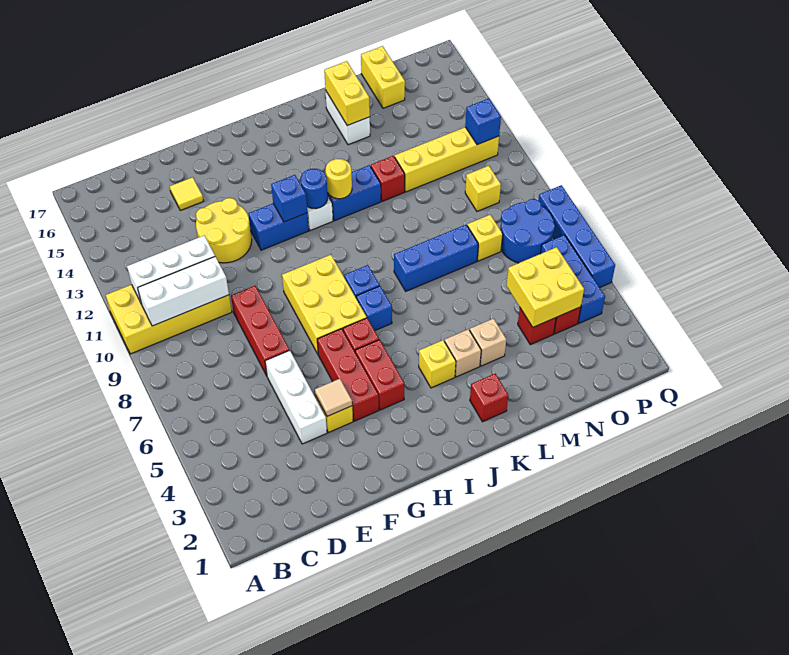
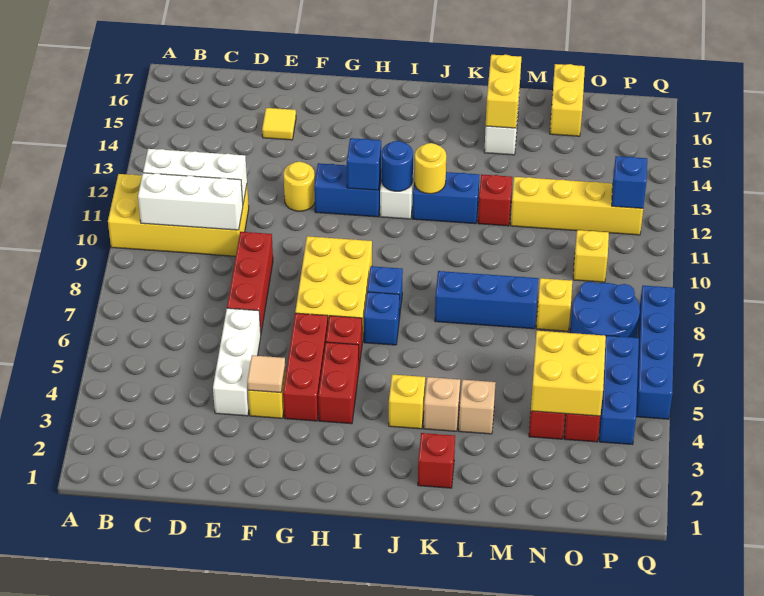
yellow 2x2 round brick [196,198,252,263] -> yellow 1x1 round brick [283,162,315,211]

